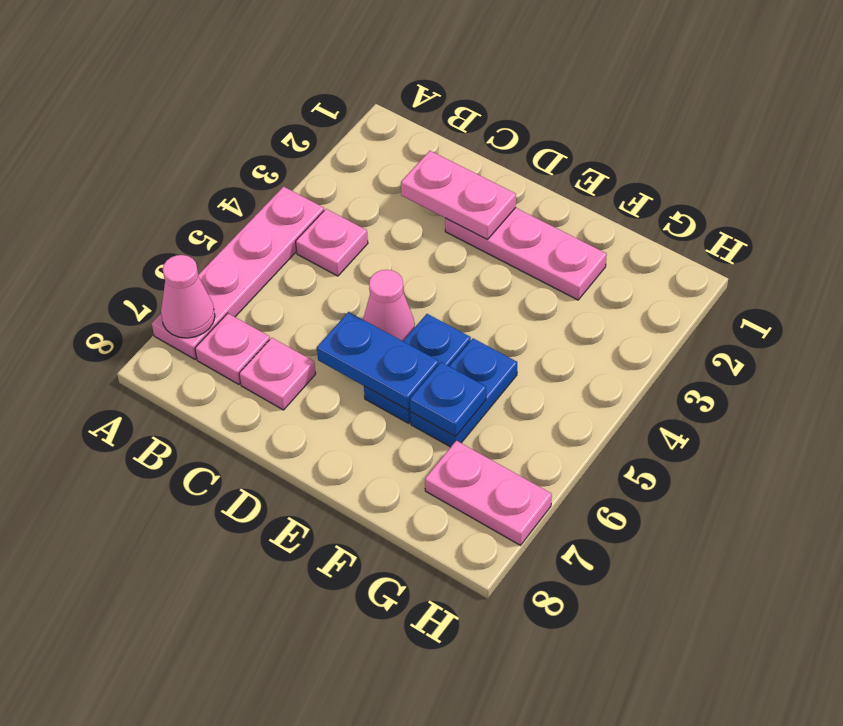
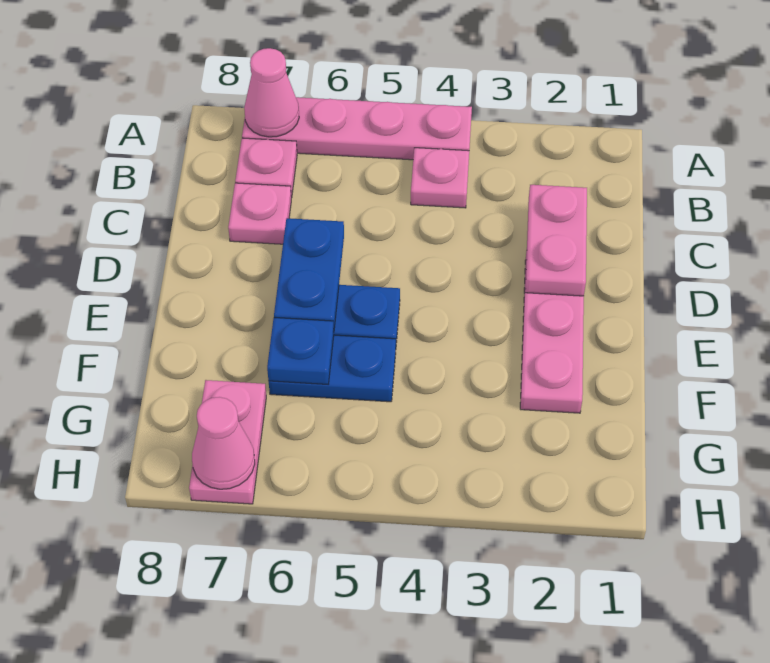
pink 1x1 cone [363,270,415,341] -> pink 1x1 cone moved to [192,397,255,489]

